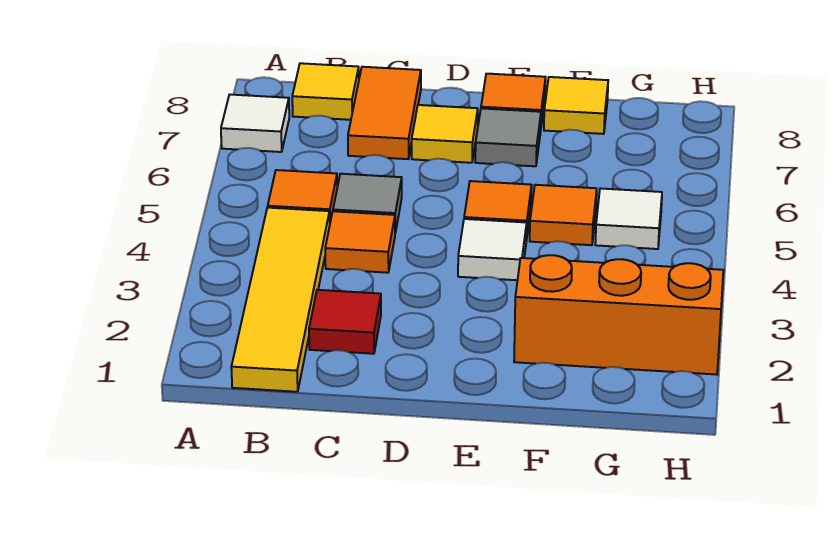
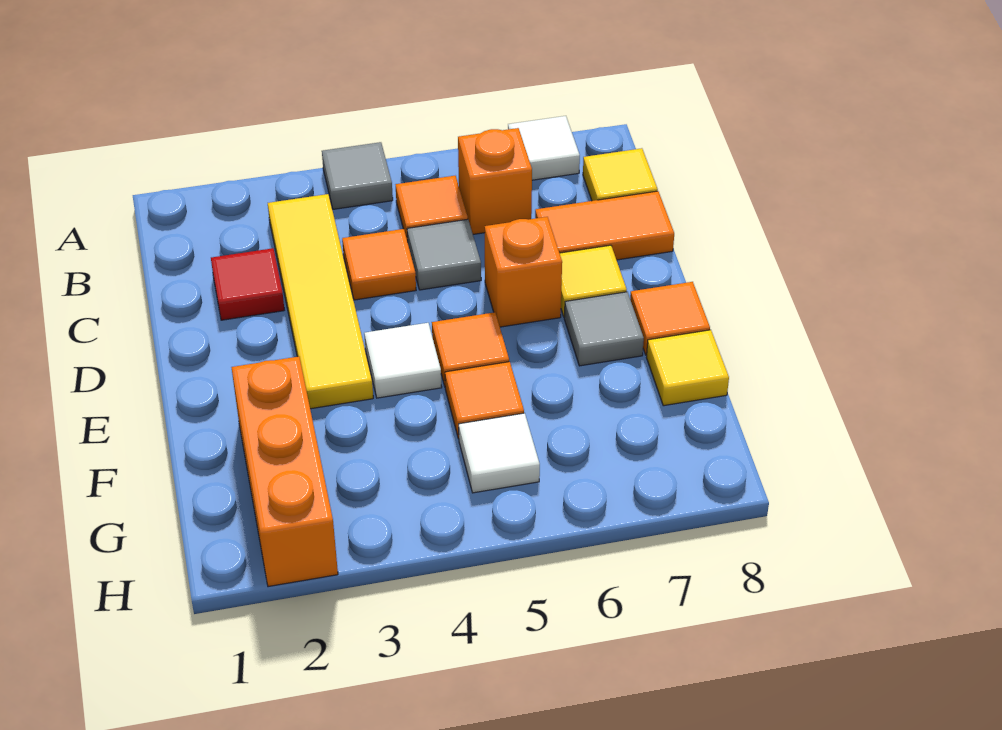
none -> grey 1x1 tile [322,142,393,209]
yellow 1x4 tile [231,208,330,392] -> yellow 1x4 tile turned to [268,194,373,409]
none -> orange 1x1 brick [458,128,532,234]
none -> orange 1x1 brick [485,217,562,327]

